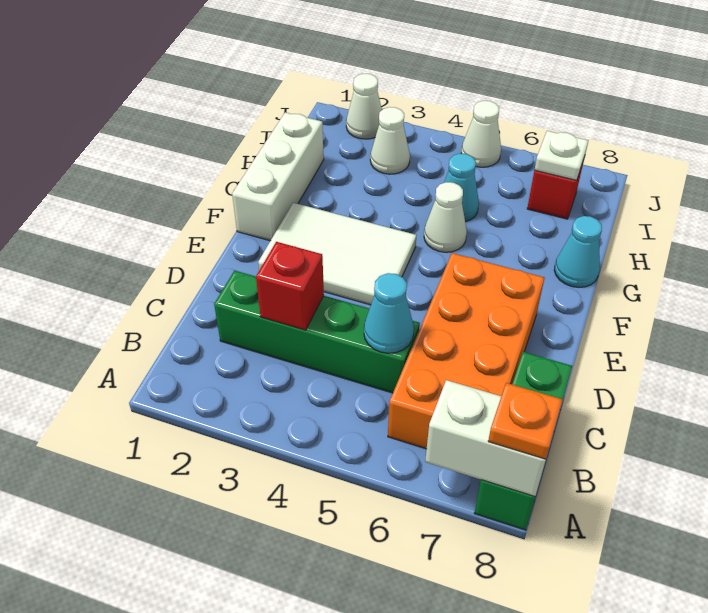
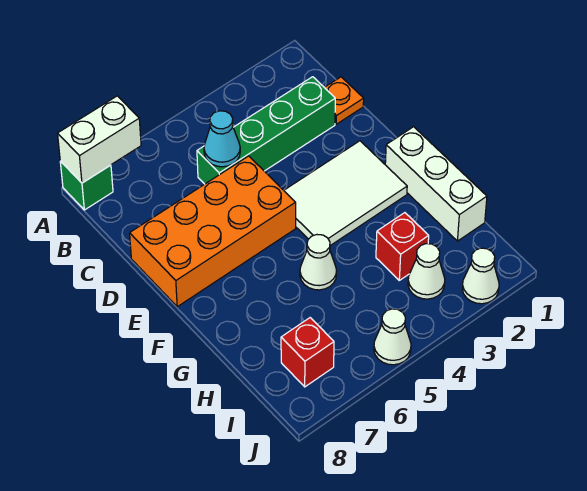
green 1x3 brick [475,352,572,530] -> green 1x1 brick [60,161,113,210]
orange 1x1 plate [488,383,563,459] -> orange 1x1 plate moved to [324,77,364,124]
orange 2x4 brick [388,253,544,449] -> orange 2x4 brick turned to [130,156,296,307]
red 1x1 brick [256,242,324,330] -> red 1x1 brick moved to [376,213,429,280]
cyan 1x1 cone [554,216,602,288] -> none
cyan 1x1 cone [444,154,479,222] -> none
white 1x1 plate [535,131,589,180] -> none

